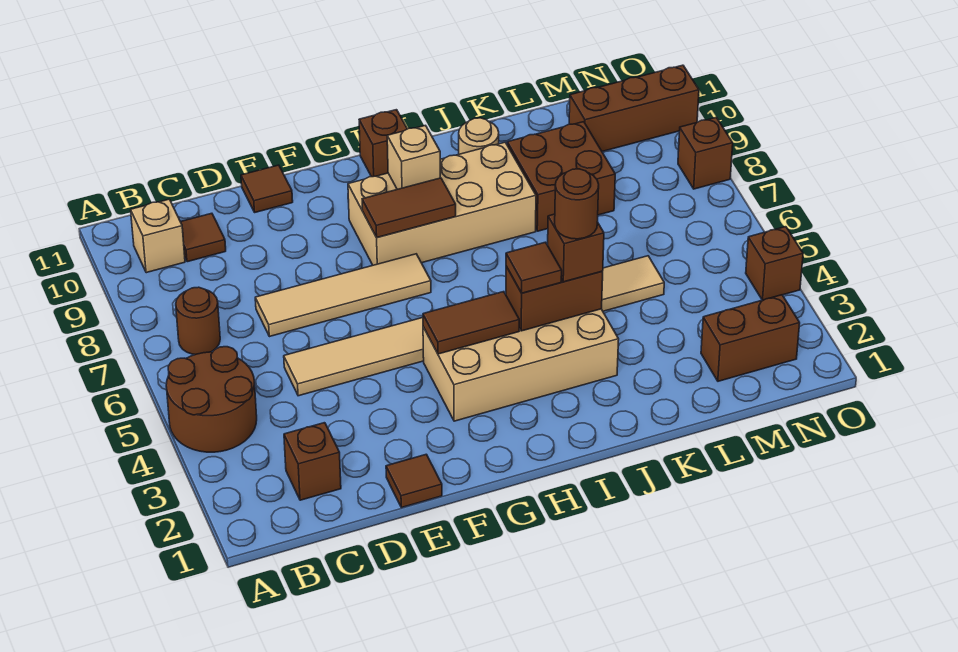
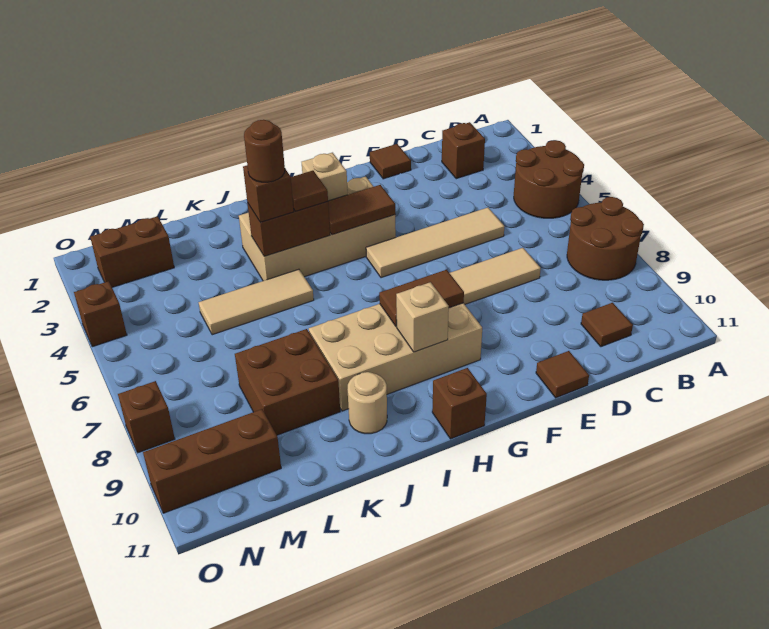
brown 1x1 round brick [176,287,220,355] -> brown 2x2 round brick [567,197,644,280]
tan 1x1 brick [131,199,185,273] -> tan 1x1 brick moved to [302,153,348,201]

